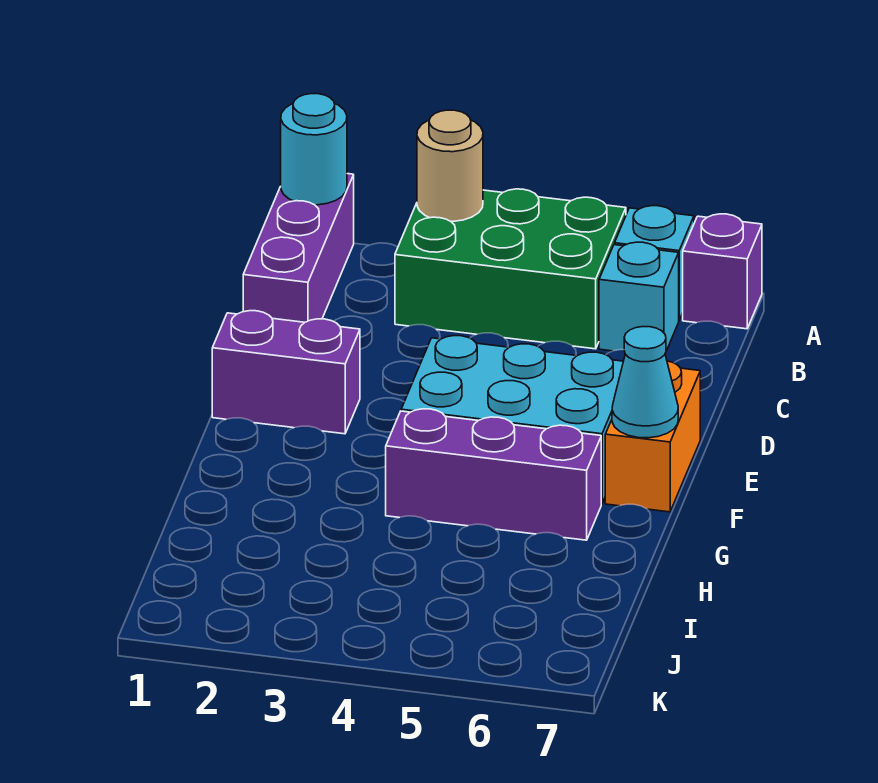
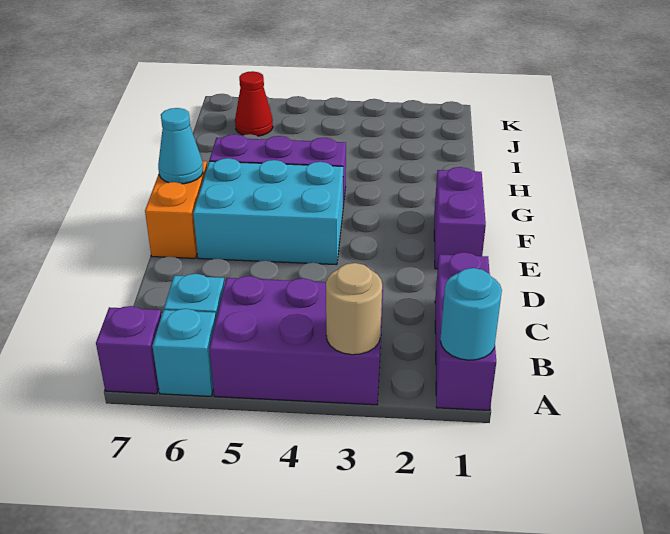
green 2x3 brick [395,189,626,349] -> purple 2x3 brick [209,276,383,405]
purple 1x2 brick [212,311,360,434] -> purple 1x2 brick turned to [434,167,486,269]
none -> red 1x1 cone [235,71,273,136]

